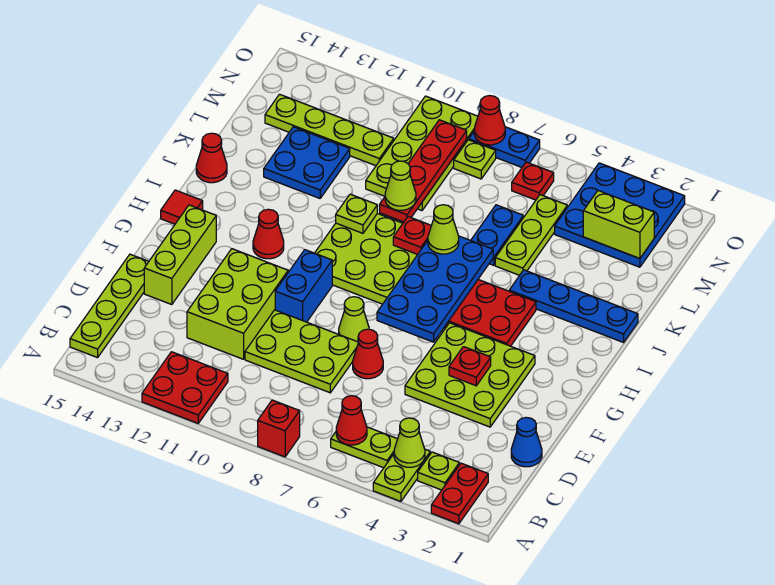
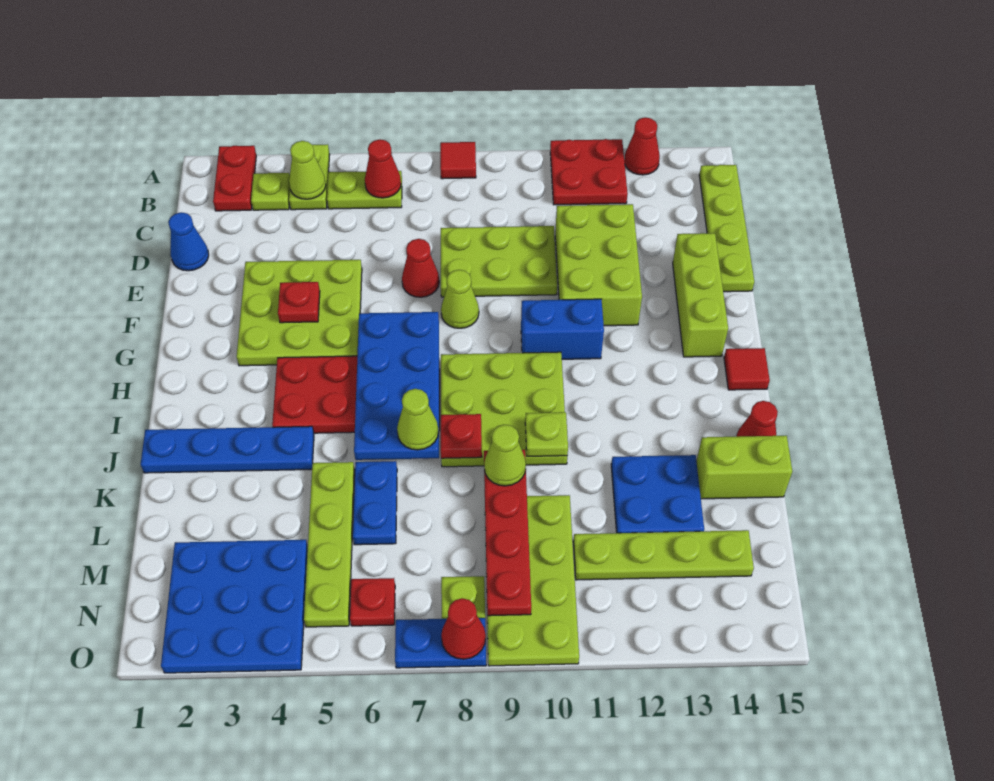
red 1x1 brick [258,400,300,457] -> red 1x1 tile [440,142,476,179]
blue 1x2 brick [275,250,332,322] -> blue 1x2 brick turned to [521,299,604,359]
red 1x1 cone [253,209,284,259] -> red 1x1 cone moved to [624,117,660,175]
lime 1x3 plate [495,195,567,275] -> lime 1x4 plate [304,462,355,627]
lime 1x2 brick [583,191,654,259] -> lime 1x2 brick moved to [696,436,792,499]

